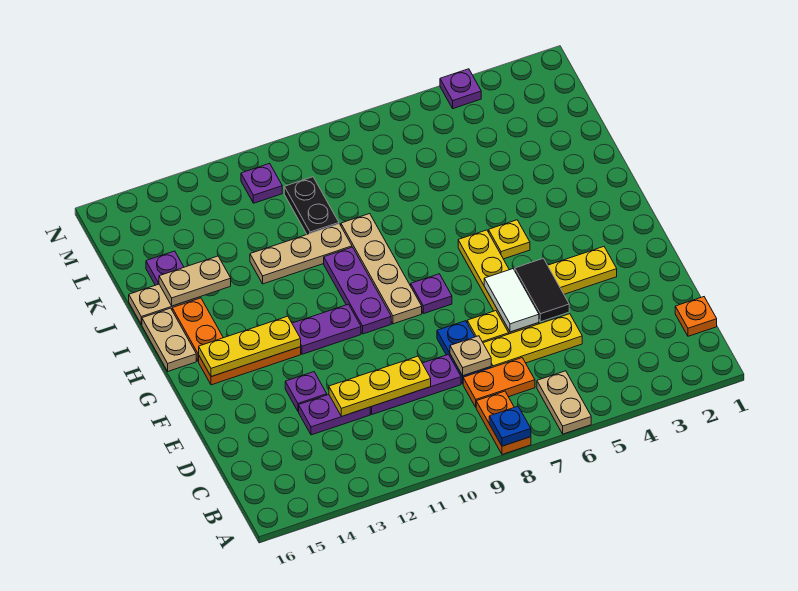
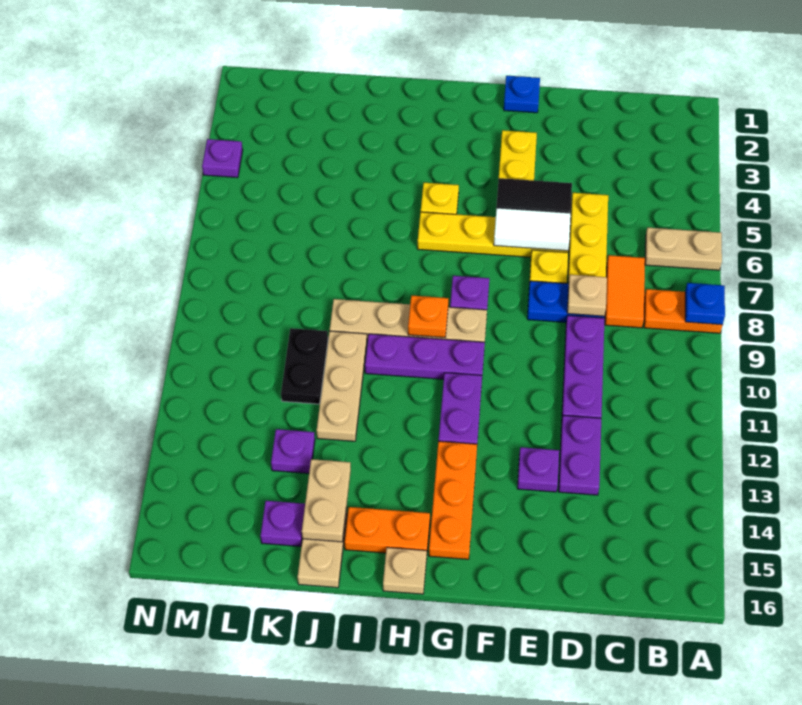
orange 1x1 plate [675,297,717,336] -> orange 1x1 plate moved to [408,296,448,338]
orange 1x2 plate [463,358,535,407] -> orange 1x2 tile [605,255,645,328]
yellow 1x3 plate [329,356,431,417] -> none
none -> blue 1x1 plate [504,76,540,113]
yellow 1x3 plate [199,316,301,377] -> none
tan 1x2 plate [142,308,196,371] -> tan 1x1 plate [383,547,427,594]
black 1x2 plate [284,177,339,234] -> black 1x2 plate turned to [281,328,328,404]
purple 1x1 plate [241,163,282,203] -> purple 1x1 plate moved to [271,429,315,473]

